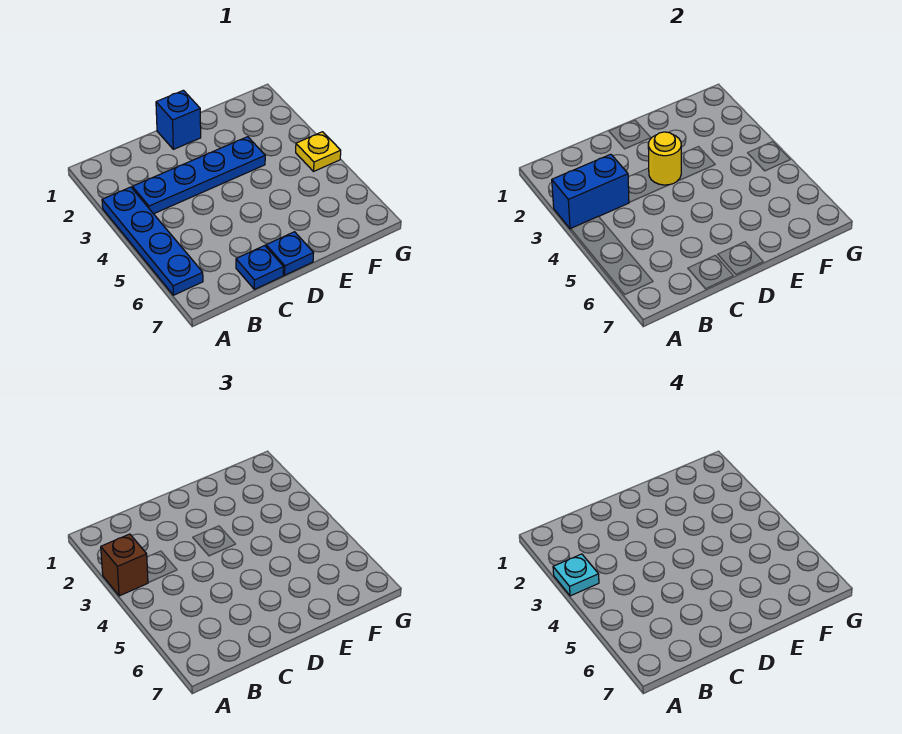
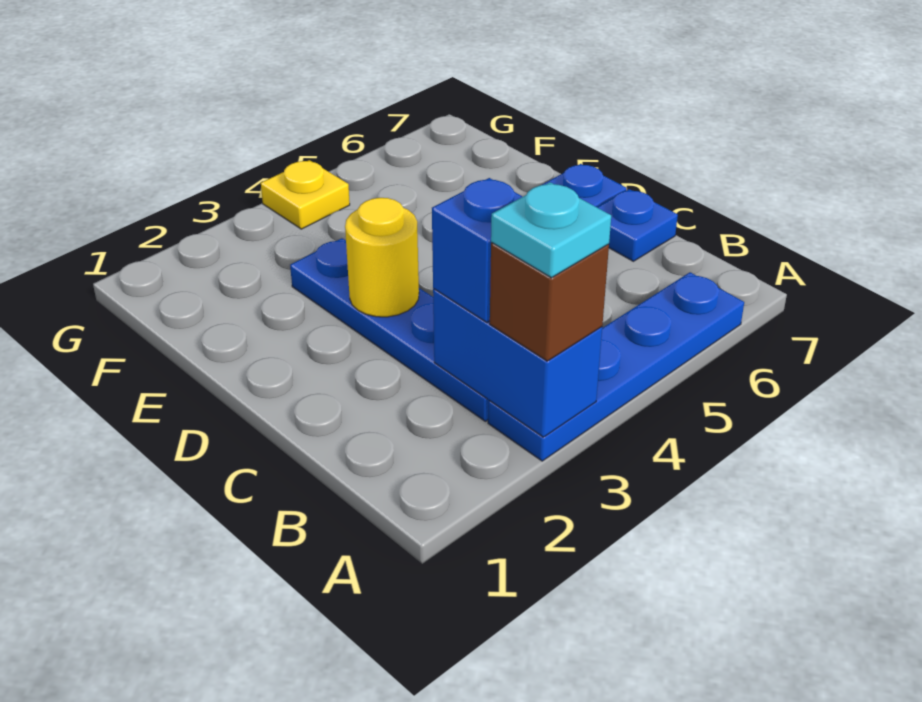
blue 1x1 brick [156,90,201,149] -> blue 1x1 brick moved to [432,178,523,322]

